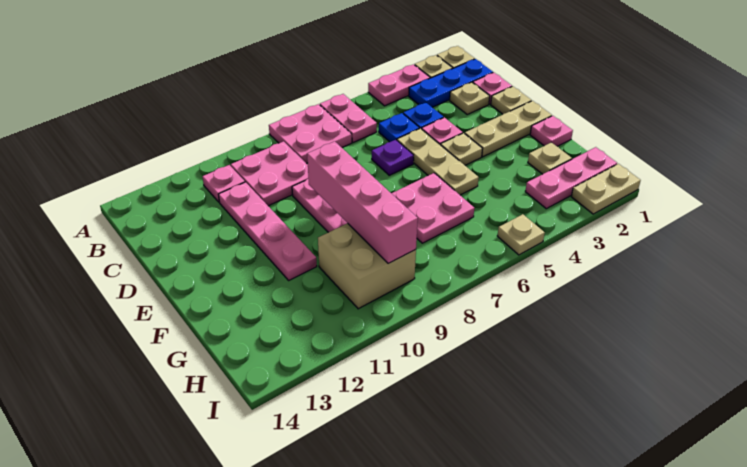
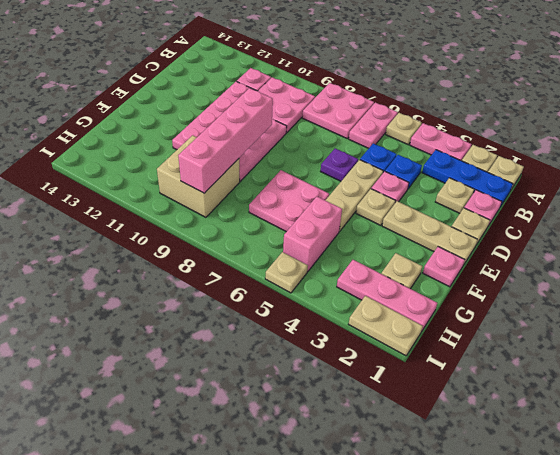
none -> tan 1x1 plate [386,113,422,145]
none -> pink 1x2 brick [283,197,342,272]

